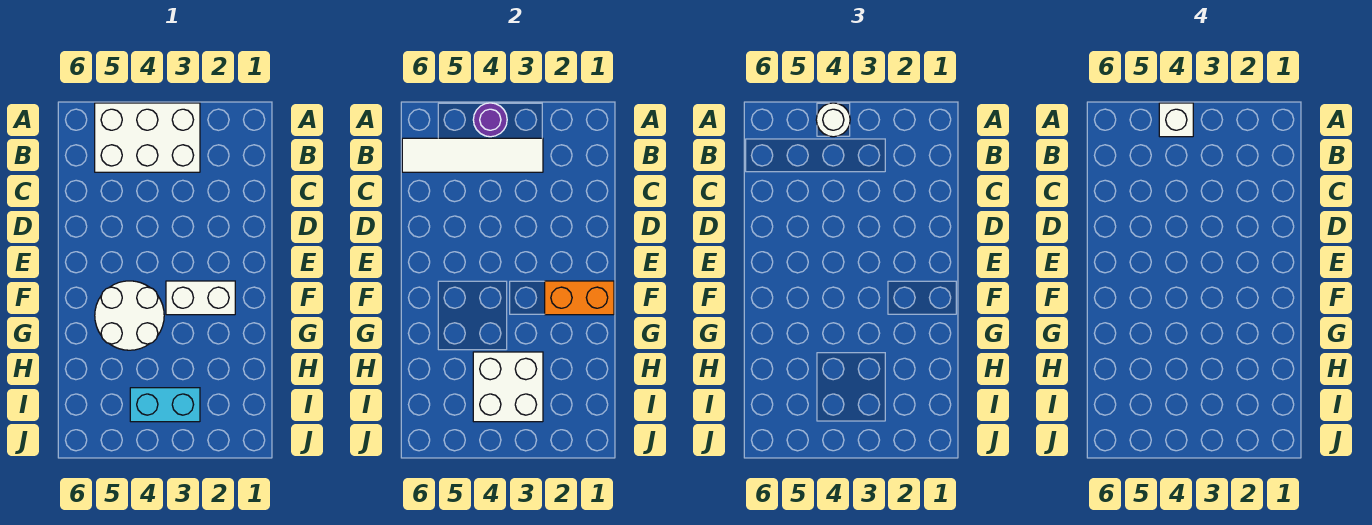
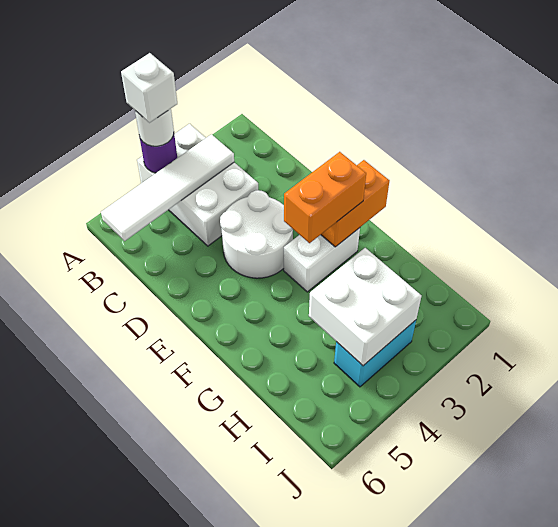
white 2x3 brick [95,103,200,172] -> white 2x3 brick turned to [137,124,258,246]
none -> orange 1x2 brick [284,152,366,243]
white 2x2 round brick [95,281,164,350] -> white 2x2 round brick moved to [220,190,293,278]

